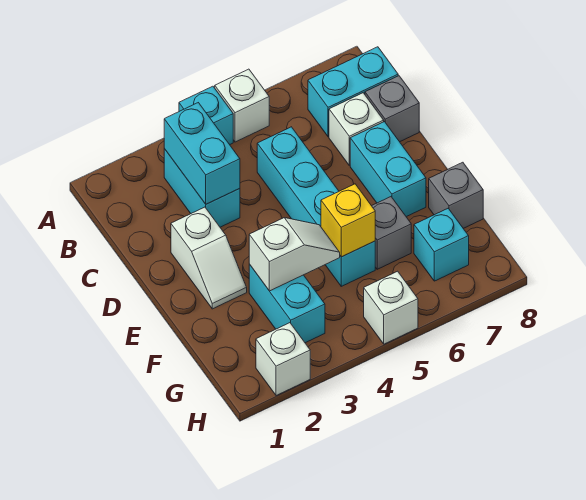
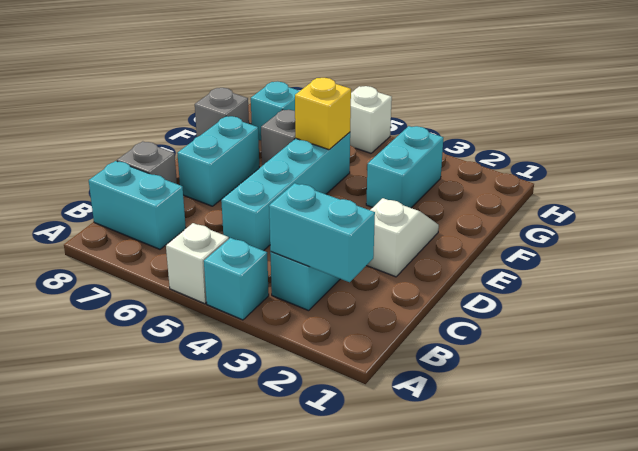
cyan 1x2 brick [164,103,240,204] -> cyan 1x2 brick turned to [269,183,375,282]
white 1x1 brick [329,93,384,166] -> none
white 1x2 slope [249,218,340,291] -> none
white 1x1 brick [256,323,310,396] -> none

